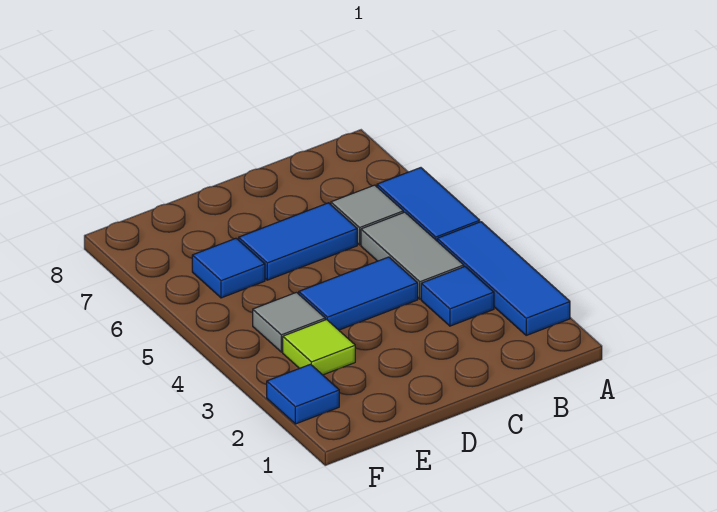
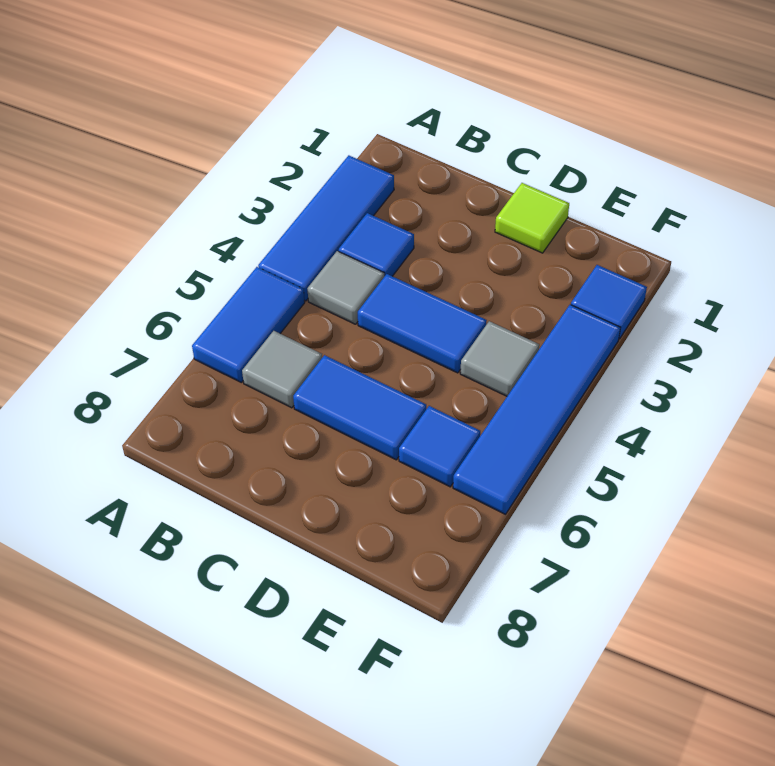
grey 1x2 tile [361,212,464,299] -> grey 1x1 tile [307,251,384,324]
lime 1x1 tile [283,320,355,375] -> lime 1x1 tile moved to [495,183,569,253]
none -> blue 1x4 tile [453,305,620,514]

